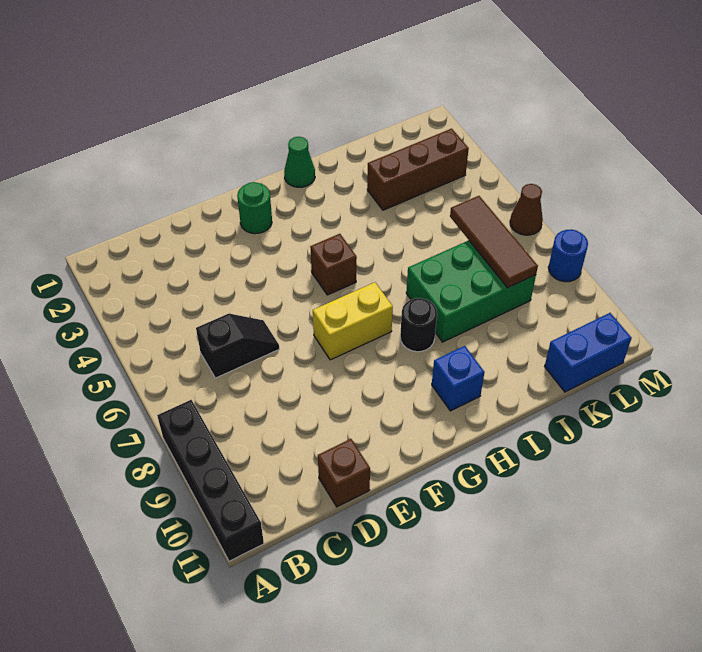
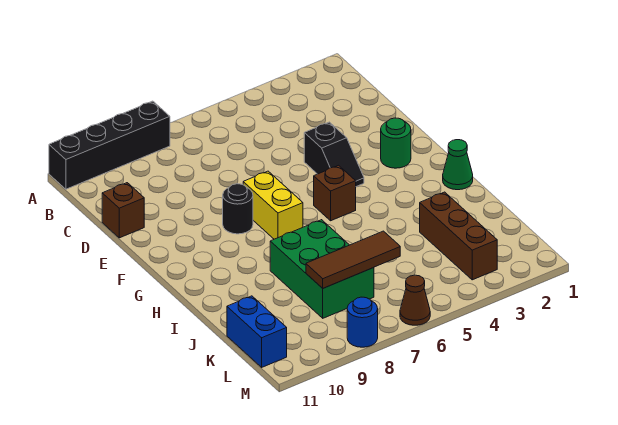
black 1x2 slope [196,313,279,378] -> black 1x2 slope moved to [304,122,364,187]
black 1x1 round brick [400,298,437,352] -> black 1x1 round brick moved to [223,184,253,234]
blue 1x1 brick [432,346,484,411] -> none

